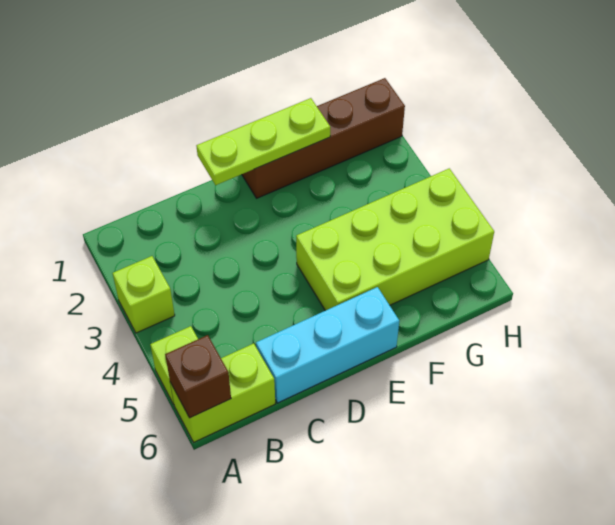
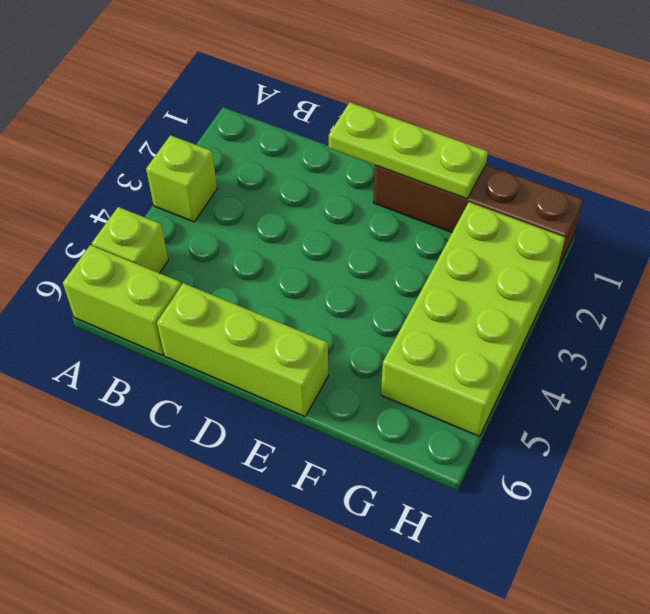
brown 1x1 brick [165,335,231,418] -> none
cyan 1x3 brick [256,287,399,403] -> lime 1x3 brick [157,283,328,416]
lime 2x4 brick [296,168,494,311] -> lime 2x4 brick turned to [381,202,565,436]

